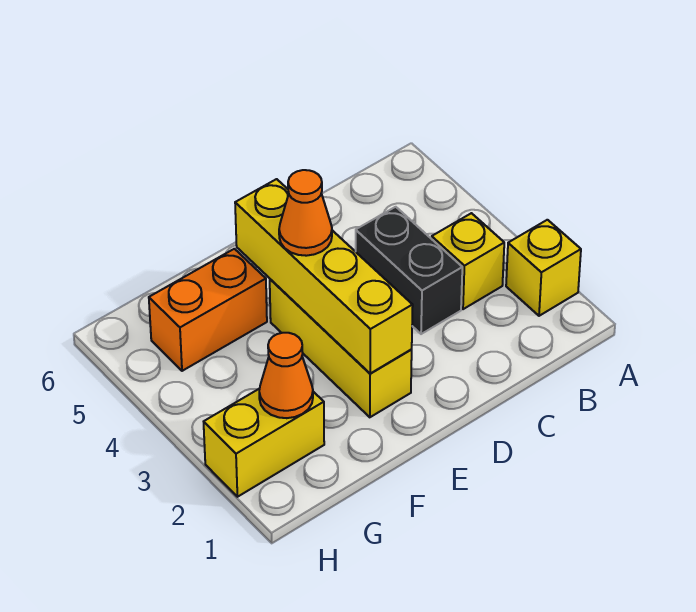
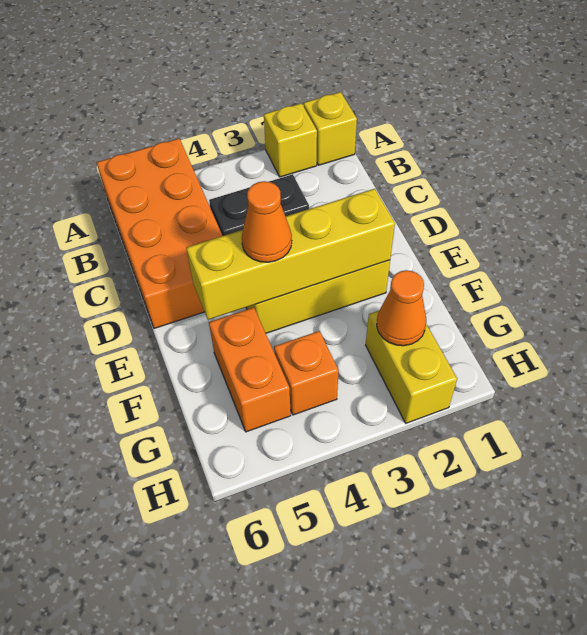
none -> orange 2x4 brick [96,139,222,328]
yellow 1x1 brick [432,213,504,309] -> yellow 1x1 brick moved to [304,92,357,165]
none -> orange 1x1 brick [274,331,339,415]

